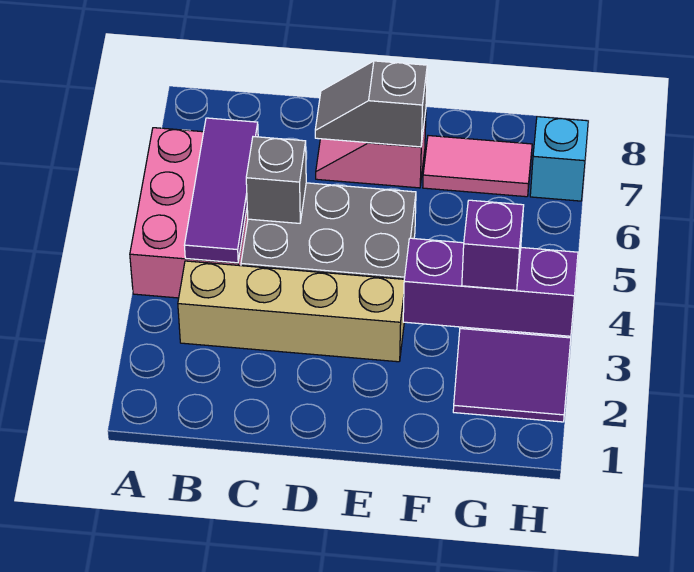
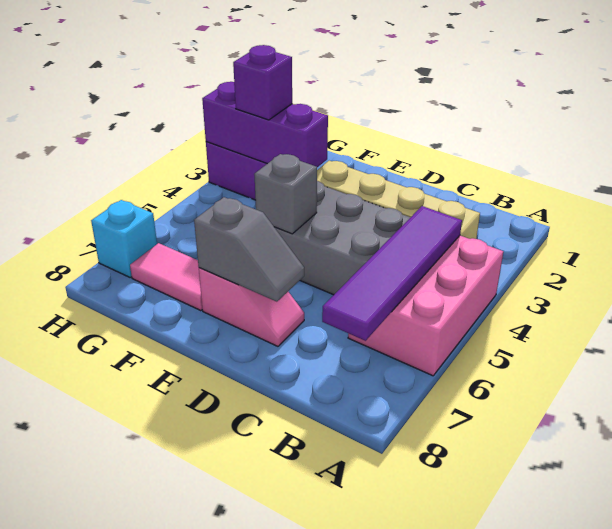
purple 1x3 tile [184,118,258,263] -> purple 1x4 tile [322,206,462,341]
grey 1x1 brick [246,137,306,223] -> grey 1x1 brick moved to [254,154,317,234]

